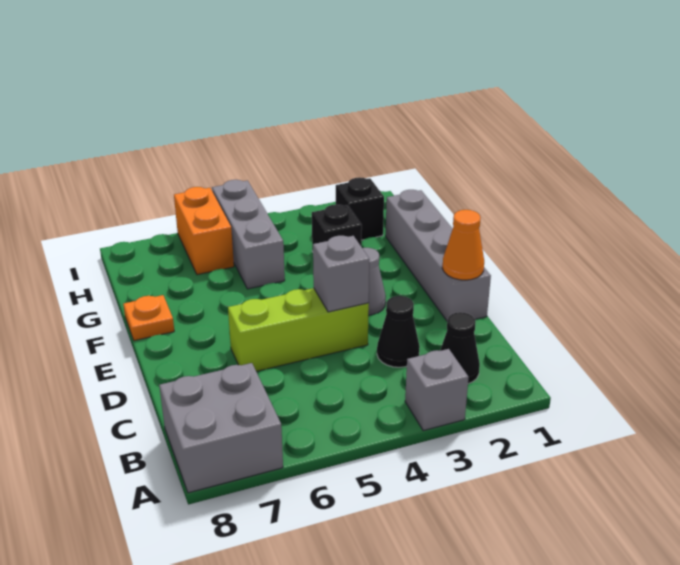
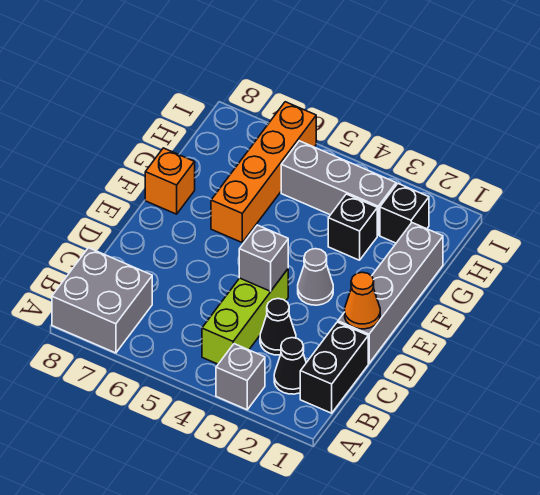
none -> black 1x2 brick [300,322,368,413]
lime 1x3 brick [228,288,369,371] -> lime 1x3 brick turned to [202,269,288,364]
orange 1x1 plate [123,295,174,341] -> orange 1x1 brick [145,148,195,214]
grey 1x3 brick [212,180,285,289] -> grey 1x3 brick turned to [281,141,396,235]
orange 1x2 brick [174,187,234,275] -> orange 1x4 brick [211,102,316,242]

